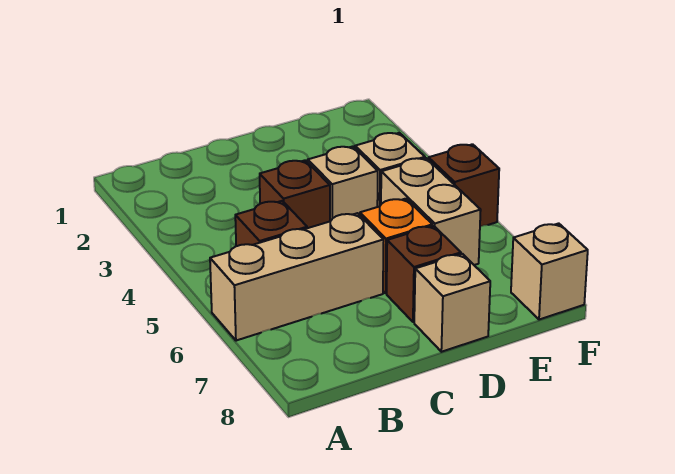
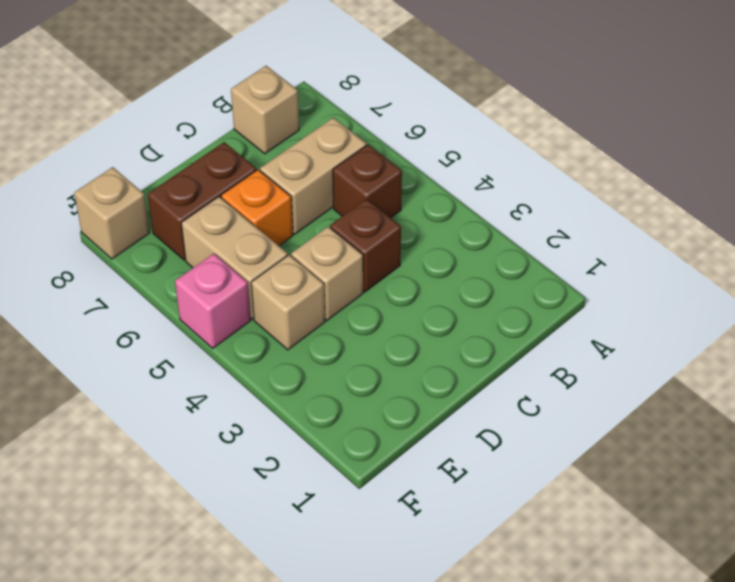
tan 1x3 brick [210,213,384,341] -> tan 1x2 brick [260,118,366,234]
brown 1x1 brick [387,226,461,322] -> brown 1x2 brick [148,142,257,260]
tan 1x1 brick [414,254,490,352] -> tan 1x1 brick moved to [231,66,299,154]
brown 1x1 brick [428,144,499,227] -> pink 1x1 brick [175,254,251,348]

